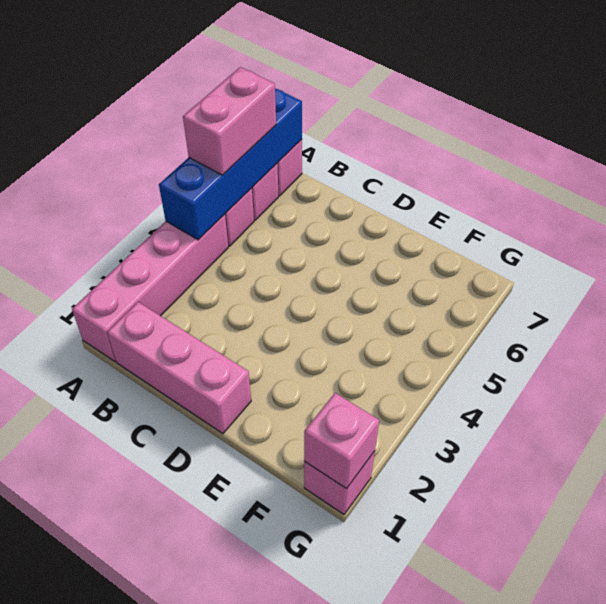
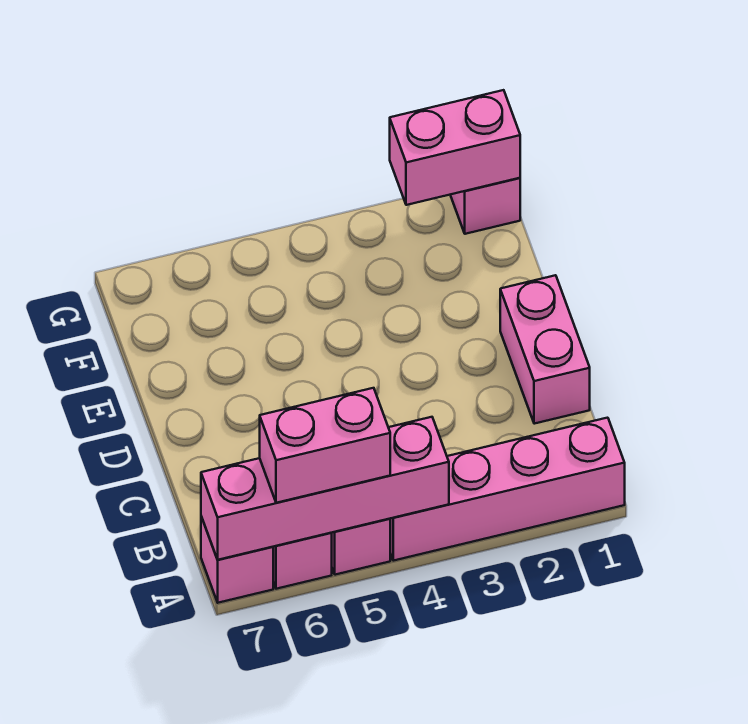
blue 1x4 brick [159,89,302,240] -> pink 1x4 brick [201,417,449,560]
pink 1x3 brick [107,302,251,434] -> pink 1x2 brick [500,275,590,424]
pink 1x1 brick [304,393,379,489] -> pink 1x2 brick [390,90,520,205]

